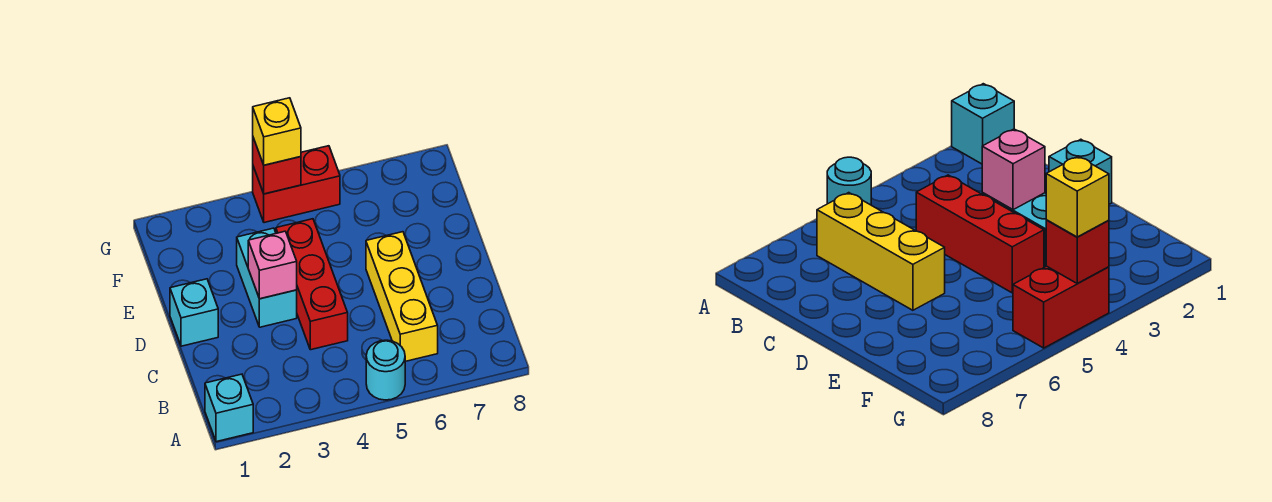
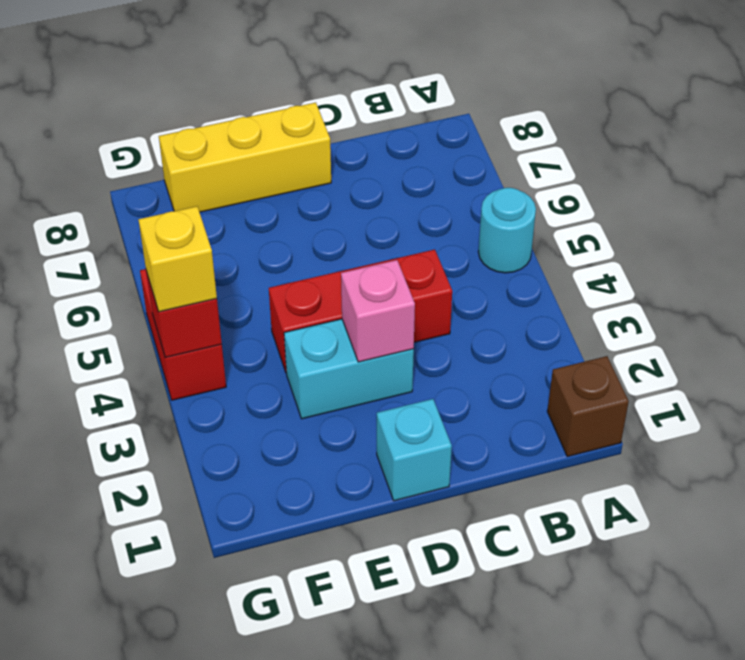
cyan 1x1 brick [205,374,253,442] -> brown 1x1 brick [547,356,629,457]
yellow 1x3 brick [366,232,438,361] -> yellow 1x3 brick moved to [159,103,331,212]

